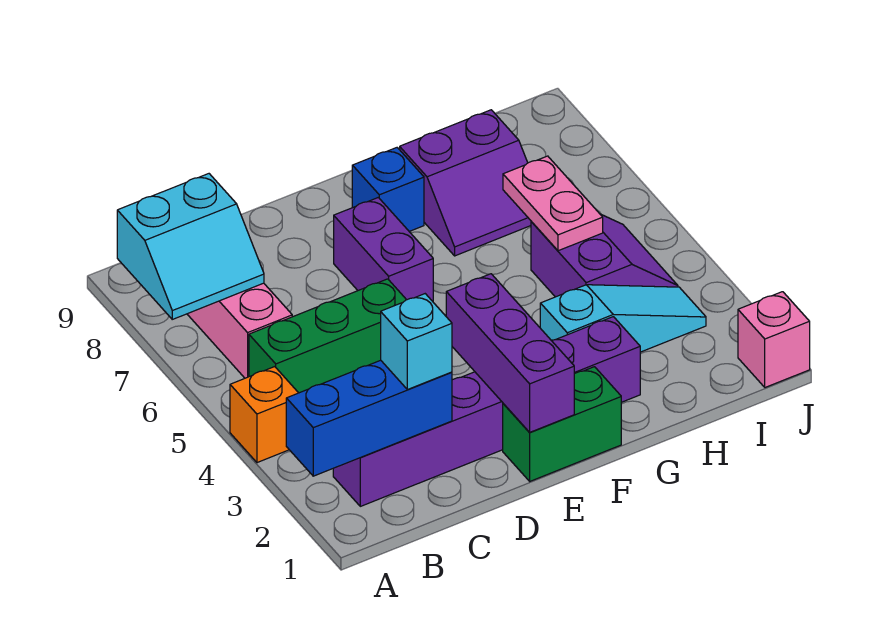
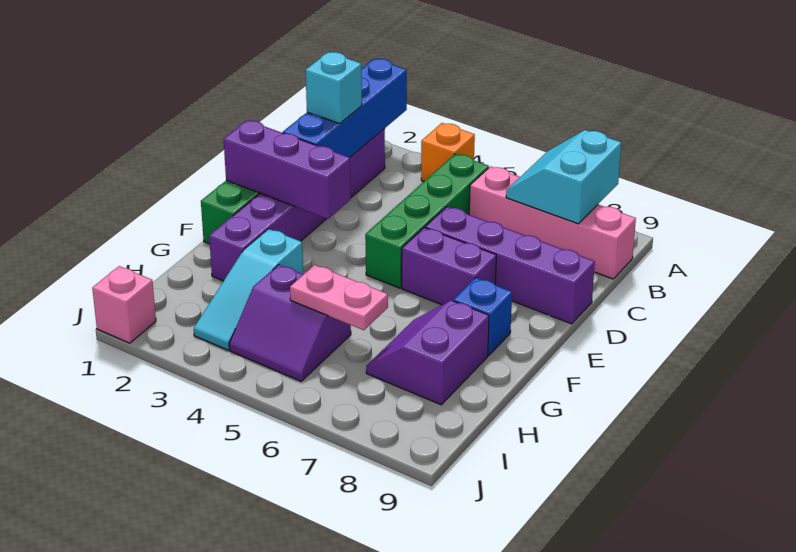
blue 1x3 brick [286,360,452,476] -> blue 1x4 brick [283,59,407,157]
green 1x3 brick [249,279,406,393] -> green 1x4 brick [365,154,489,288]
none -> purple 1x4 brick [425,207,595,324]

